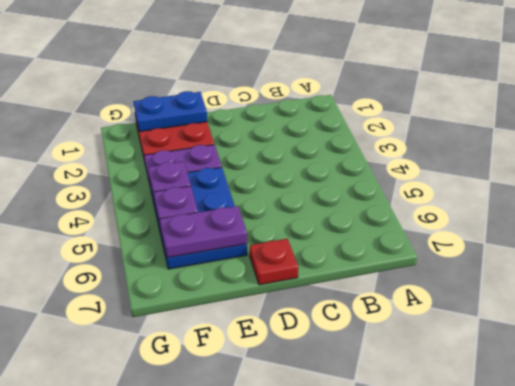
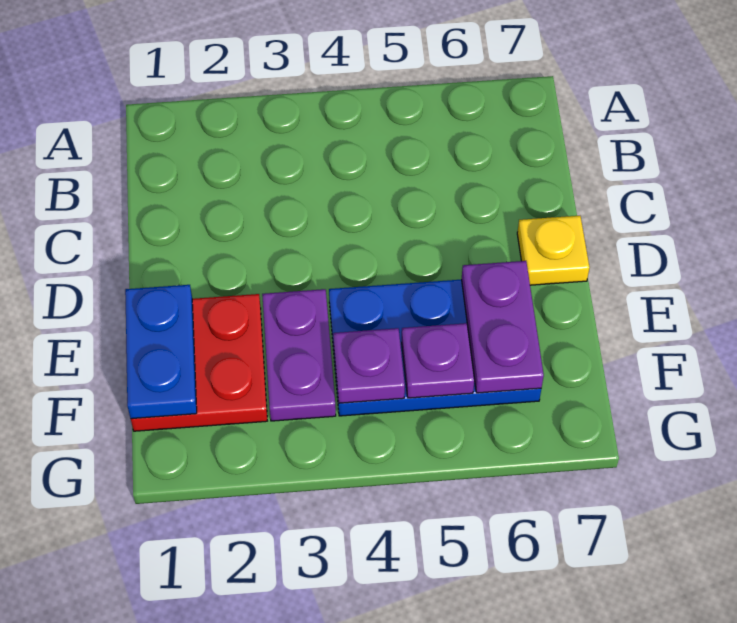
red 1x1 plate [250,239,298,285] -> yellow 1x1 plate [517,216,590,285]

